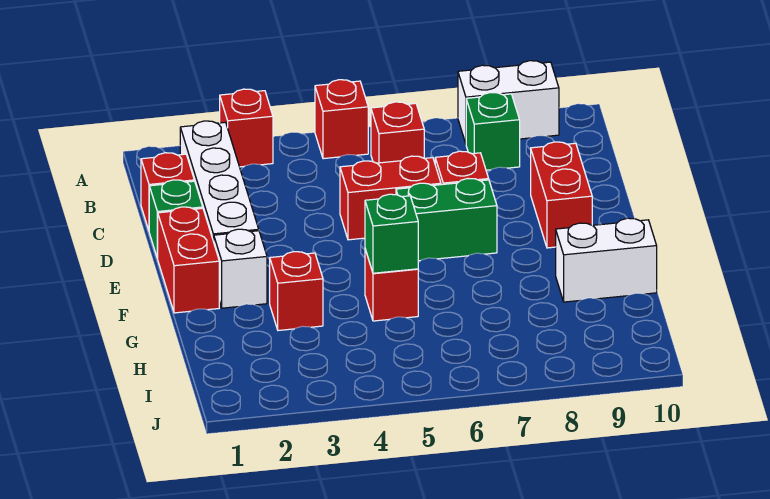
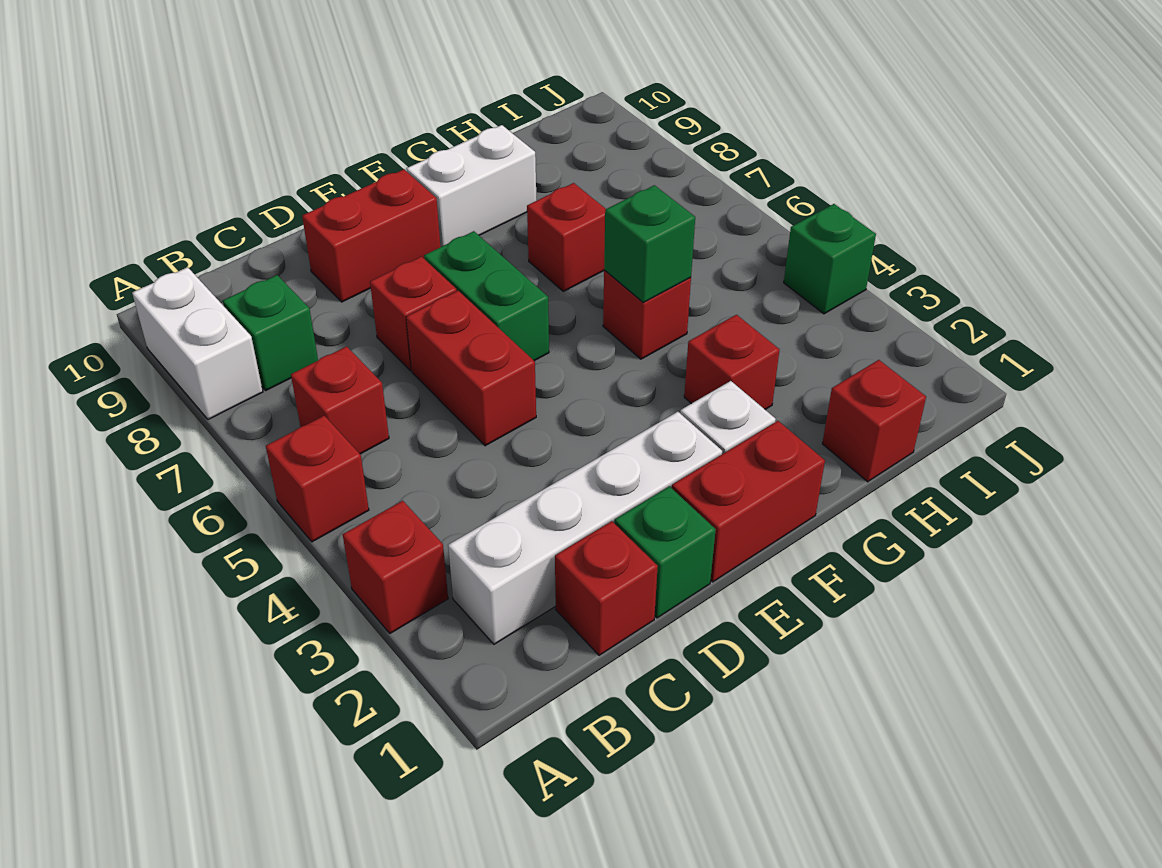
none -> red 1x1 brick [527,183,606,291]
white 1x2 brick [556,218,657,302] -> white 1x2 brick turned to [406,125,536,247]
none -> red 1x1 brick [822,360,926,482]
none -> green 1x1 brick [784,204,876,314]

